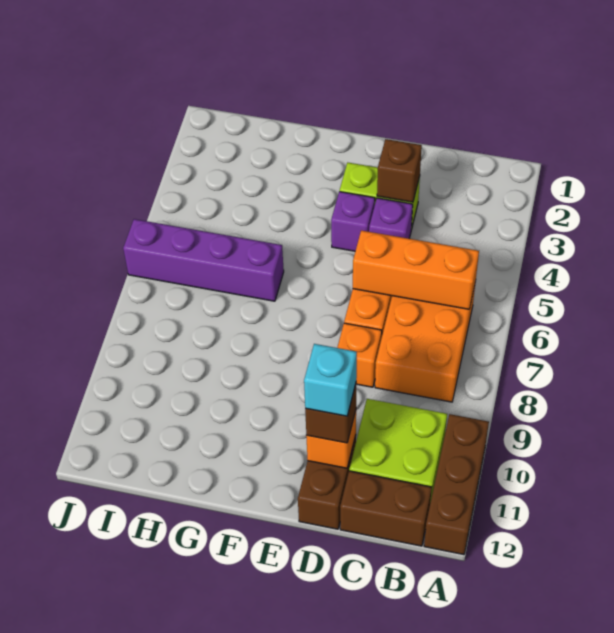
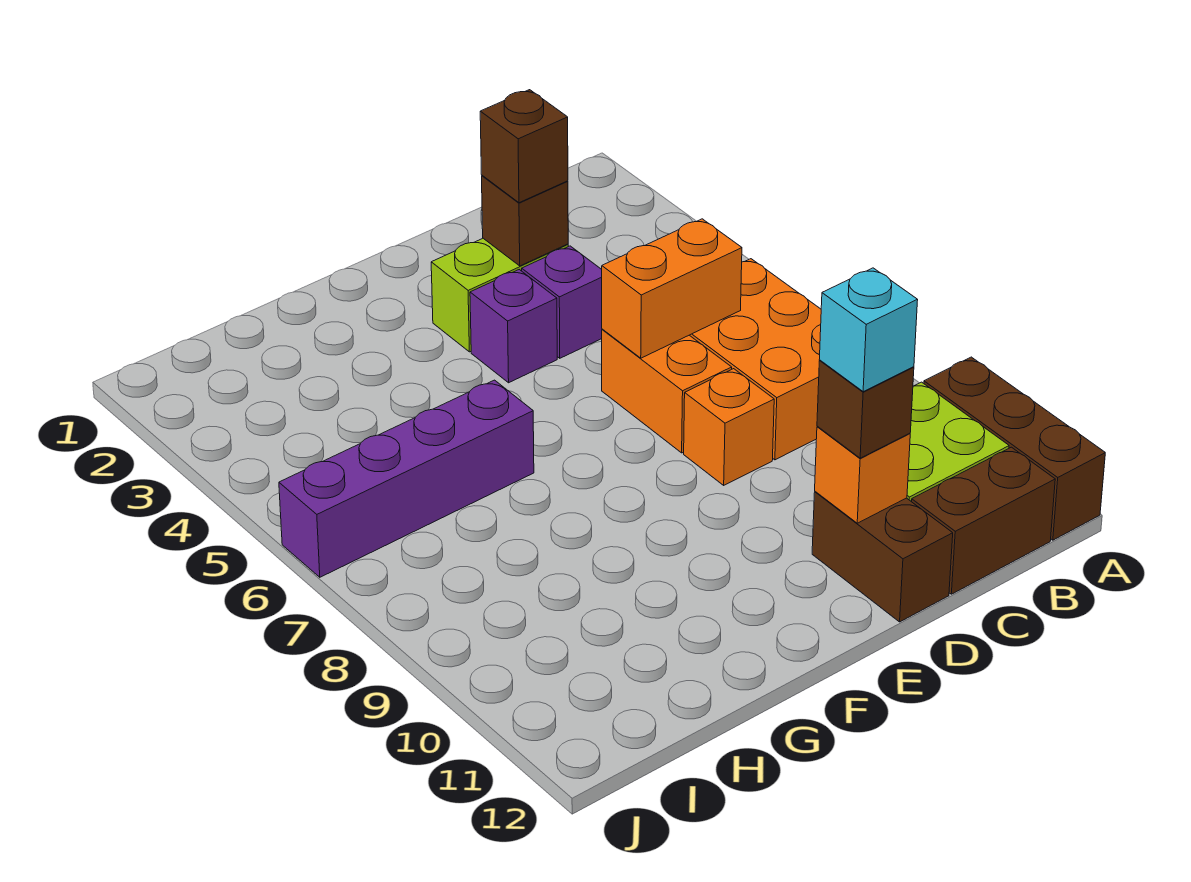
orange 1x3 brick [353,230,479,309] -> orange 1x2 brick [602,219,742,358]
none -> brown 1x1 brick [480,90,568,203]

